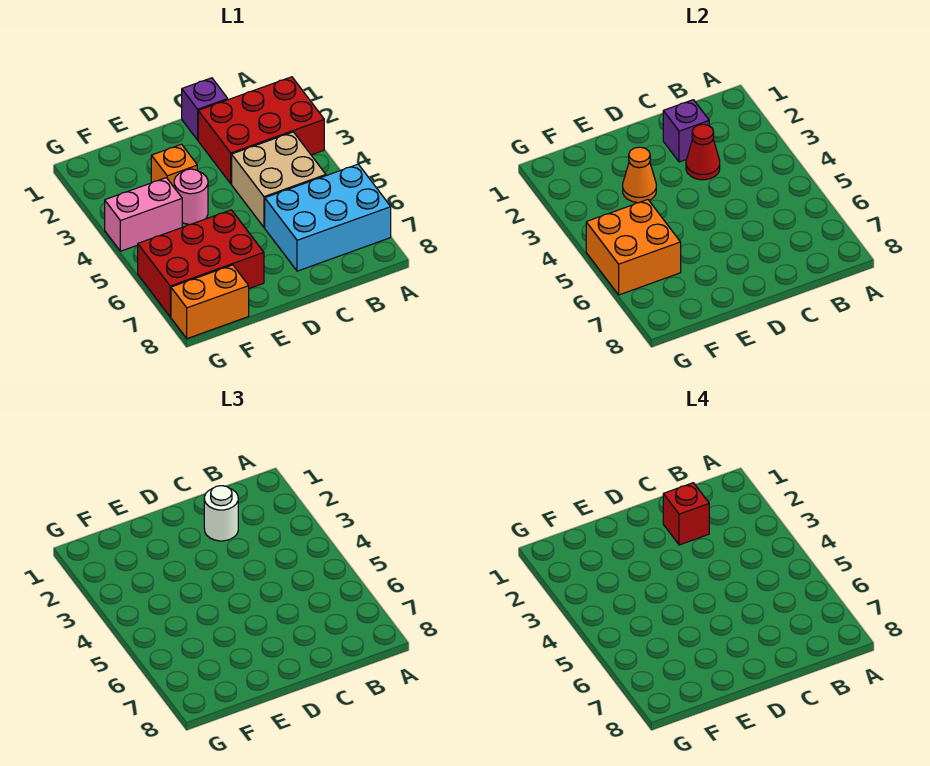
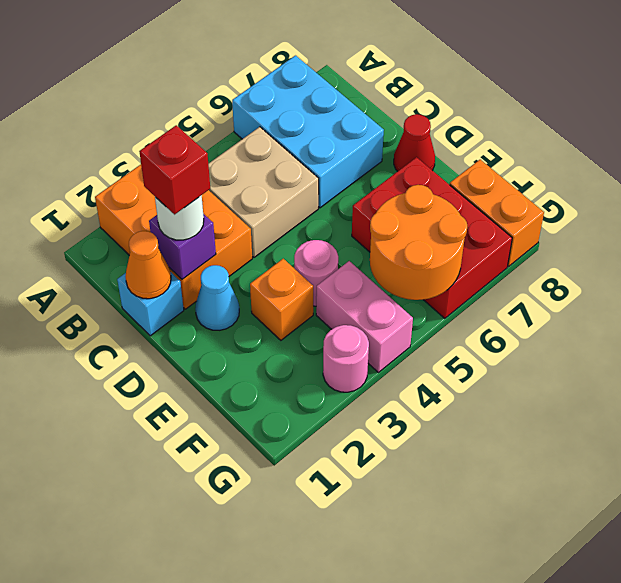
red 2x3 brick [198,77,324,184] -> orange 2x3 brick [95,165,252,309]
purple 1x1 brick [182,78,228,140] -> cyan 1x1 brick [117,272,184,336]
red 1x1 cone [686,124,720,180] -> red 1x1 cone moved to [394,114,435,171]
none -> cyan 1x1 cone [195,265,239,330]
orange 1x1 cone [623,147,656,203] -> orange 1x1 cone moved to [125,231,171,299]
orange 2x2 brick [586,200,681,295] -> orange 2x2 round brick [370,185,467,300]
none -> pink 1x1 round brick [323,325,369,392]

